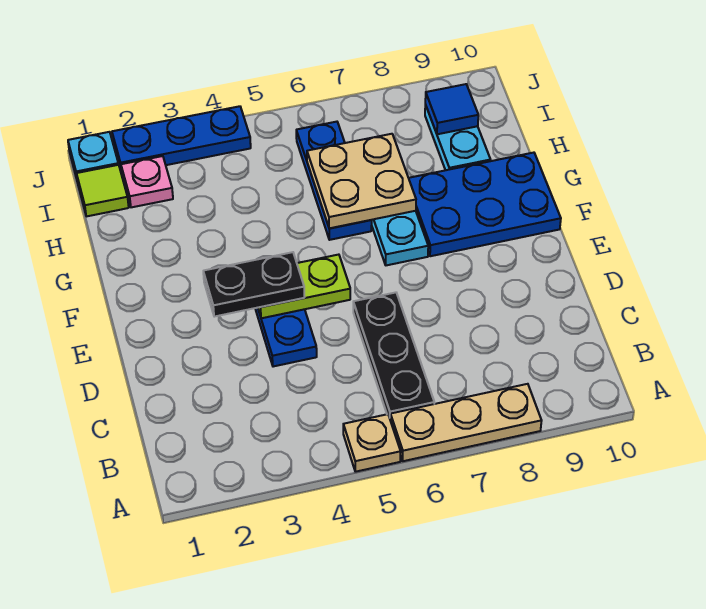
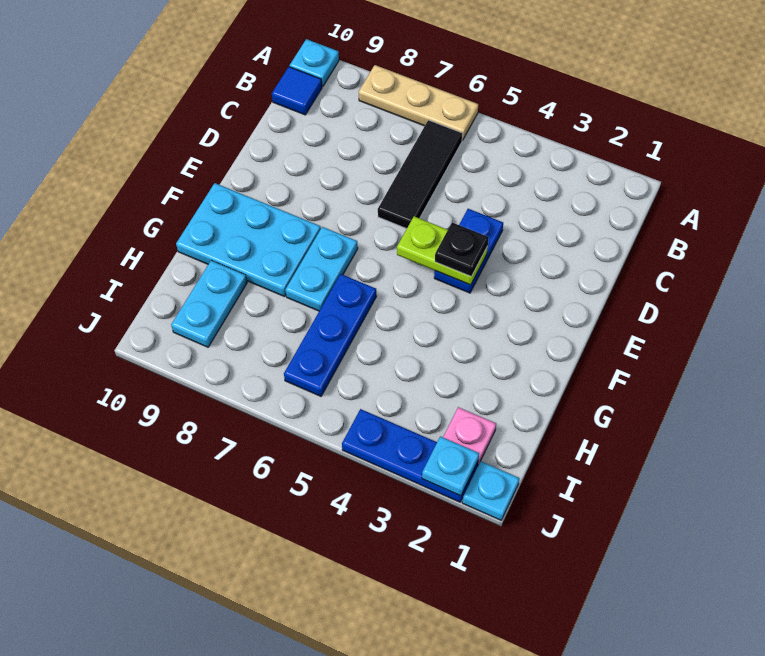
tan 1x1 plate [343,414,401,472] -> none
none -> cyan 1x1 plate [290,39,339,87]
black 1x3 plate [353,292,434,418] -> black 1x3 tile [378,120,462,229]
black 1x2 plate [203,252,305,317] -> black 1x1 plate [435,223,489,277]
blue 2x3 plate [409,153,561,256] -> cyan 2x3 plate [176,183,321,297]
tan 2x2 plate [307,134,416,228] -> none
lime 1x1 tile [76,165,129,216] -> none
blue 1x1 tile [425,84,478,134] -> blue 1x1 tile moved to [272,67,322,115]
none -> cyan 1x1 plate [422,436,479,496]

